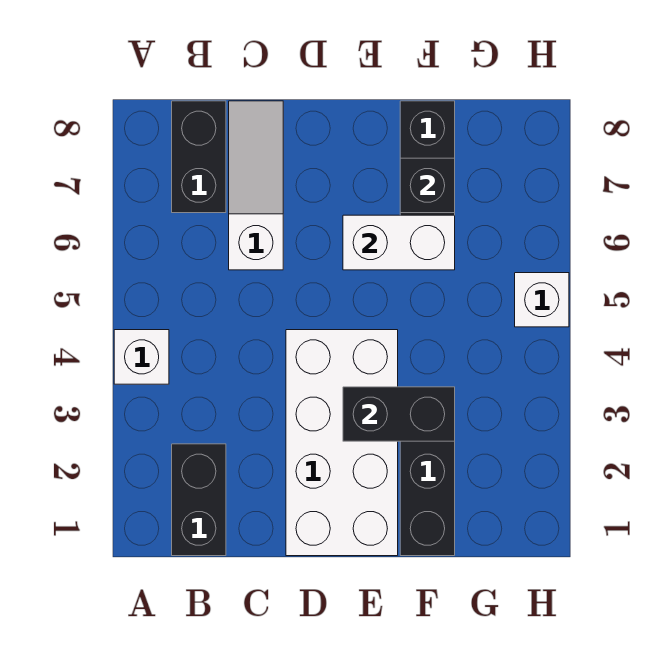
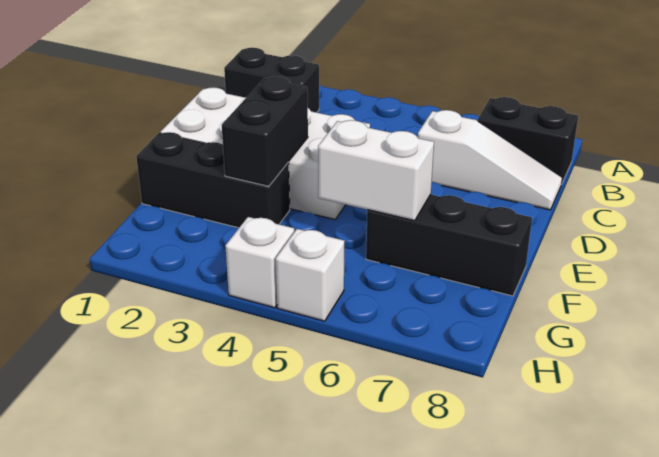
white 1x1 brick [114,330,169,384] -> white 1x1 brick moved to [225,217,294,308]
white 1x2 brick [343,215,455,270] -> white 1x2 brick turned to [318,120,434,221]
black 1x1 brick [400,158,455,213] -> none

